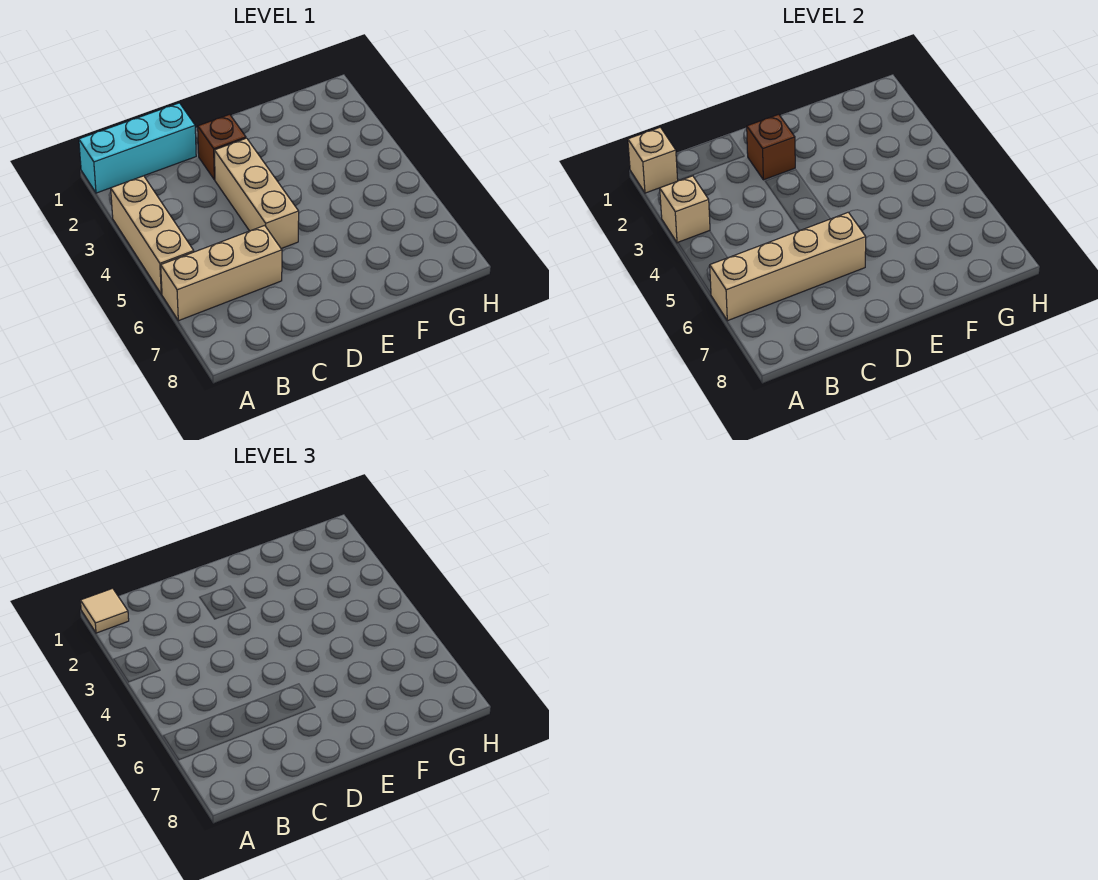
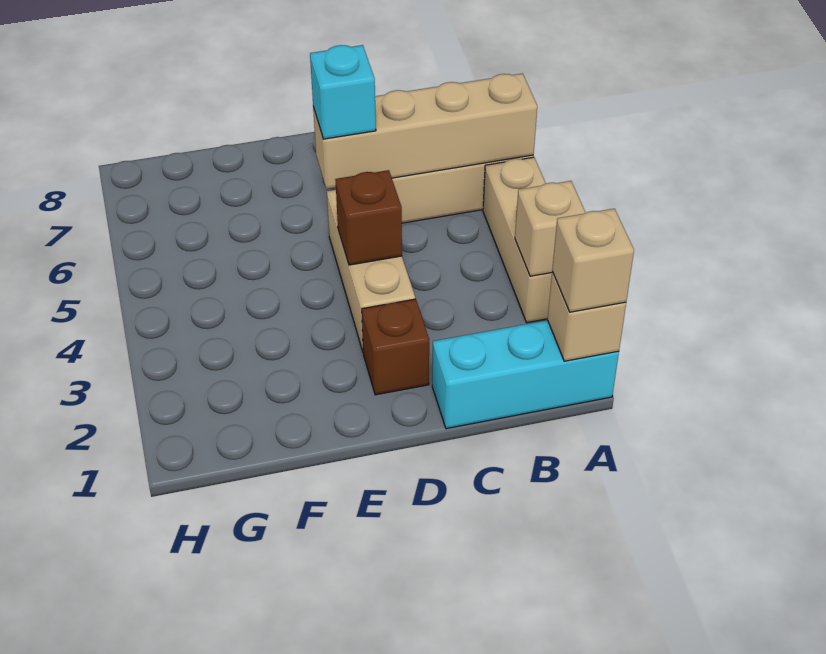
tan 1x1 tile [80,588,129,633] -> tan 1x1 brick [552,209,634,312]
brown 1x1 brick [747,114,795,180] -> brown 1x1 brick moved to [335,170,402,265]
none -> cyan 1x1 brick [310,45,376,139]

